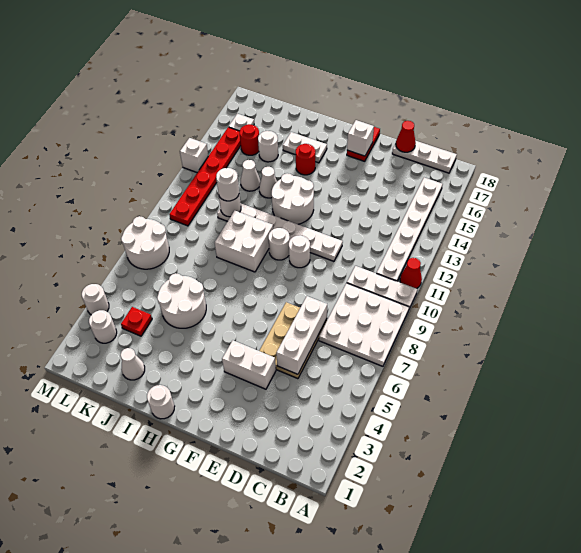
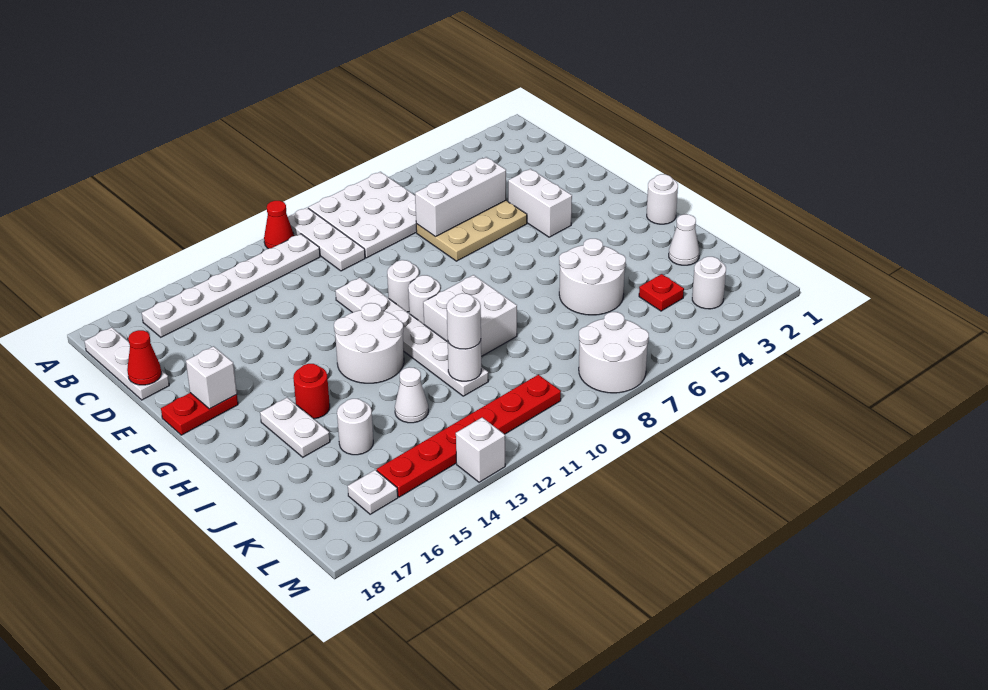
white 1x1 cone [259,167,277,198] -> none
red 1x1 round brick [240,124,259,155] -> none
white 1x1 round brick [82,284,109,315] -> none

